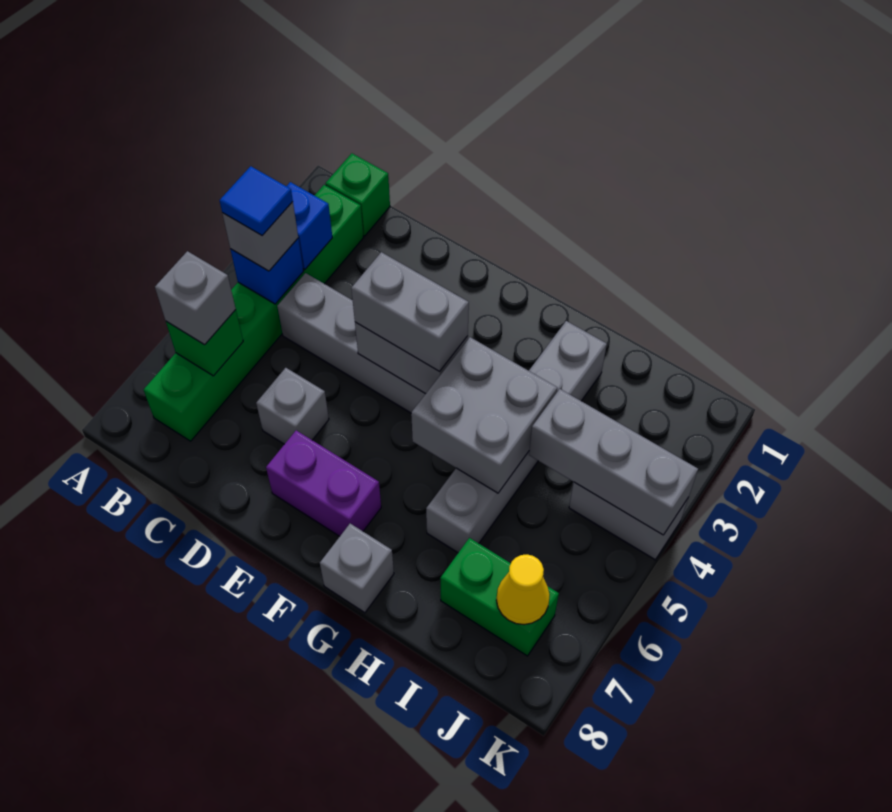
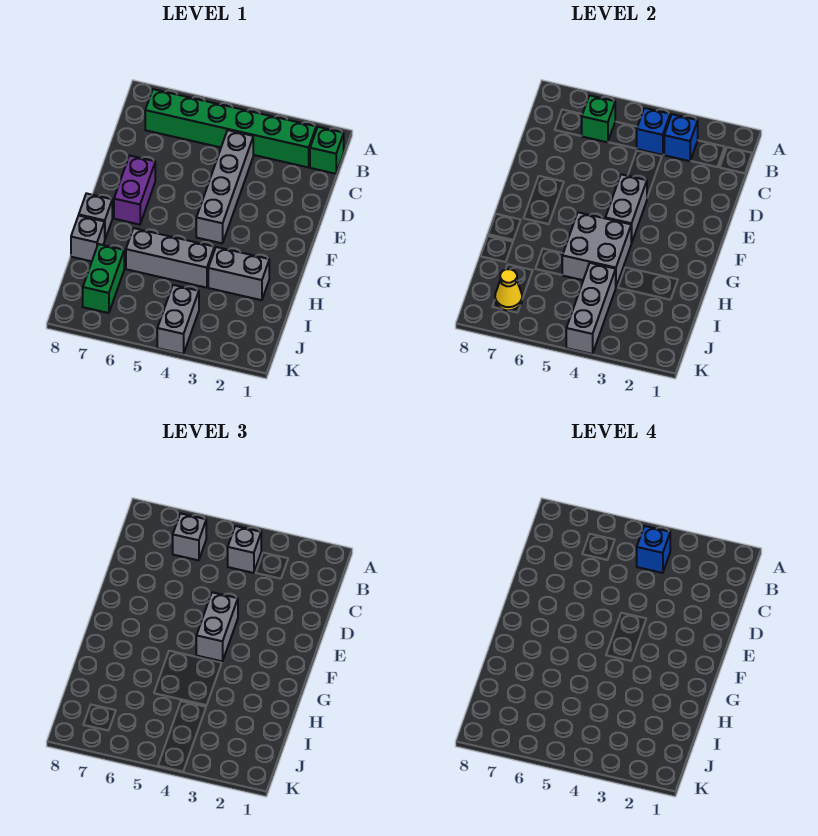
blue 1x1 tile [220,166,293,235] -> blue 1x1 brick [637,526,670,573]
grey 1x1 brick [256,368,329,444] -> grey 1x1 brick moved to [71,216,105,261]

